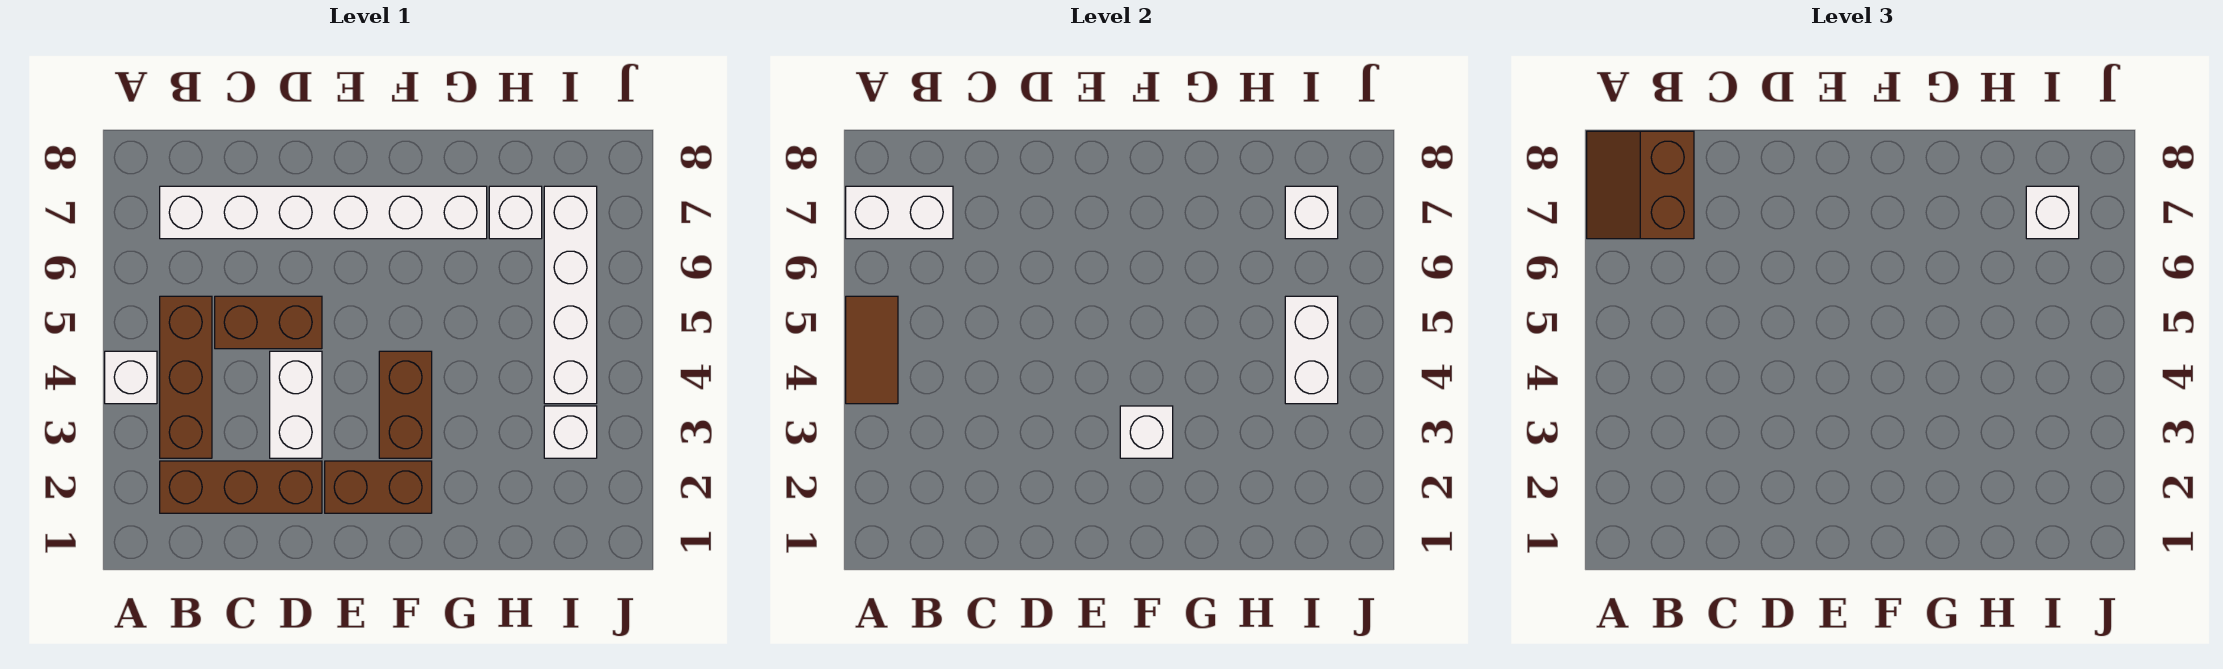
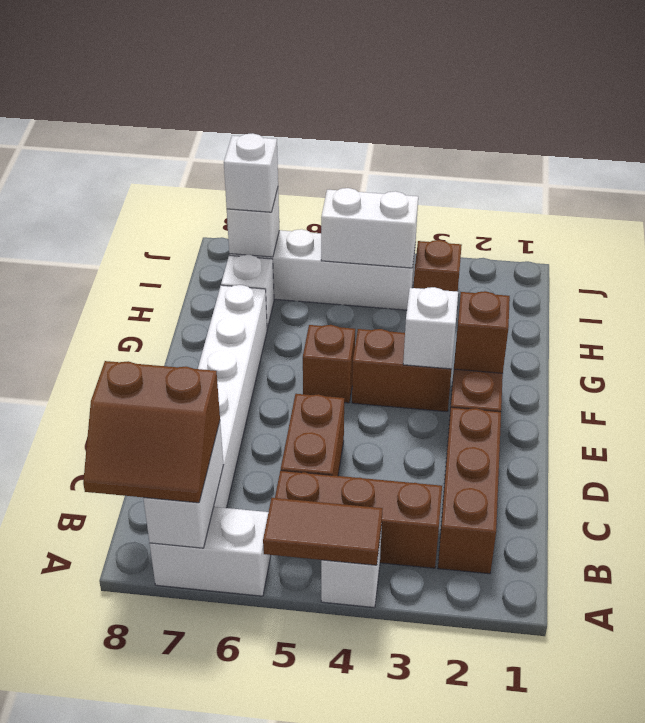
white 1x2 brick [270,351,322,458] -> white 1x2 brick moved to [150,507,271,596]
none -> brown 1x1 brick [454,291,510,373]
none -> brown 1x1 brick [303,325,355,403]
white 1x1 brick [544,406,597,458] -> brown 1x1 brick [413,240,462,292]

